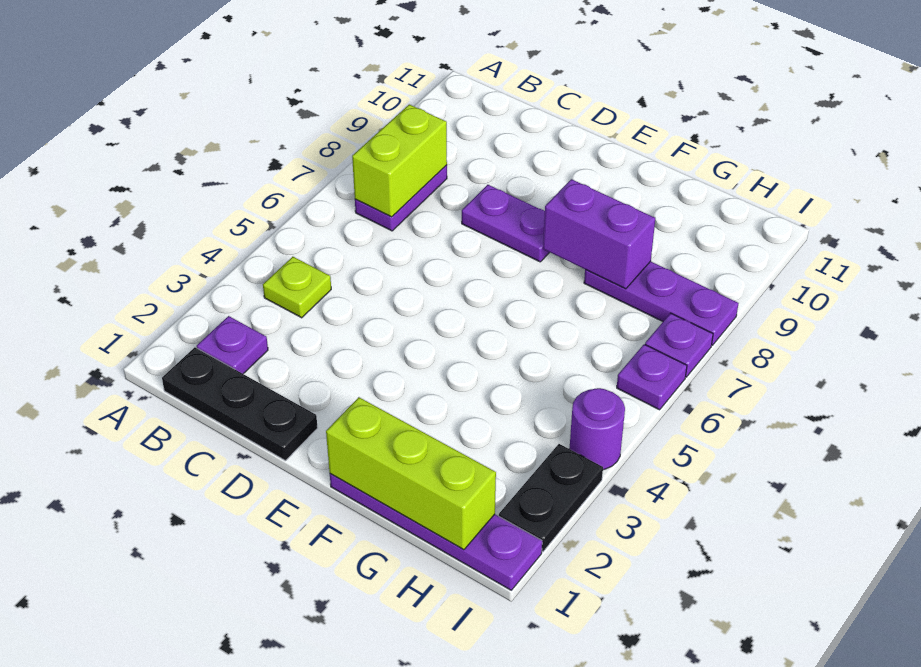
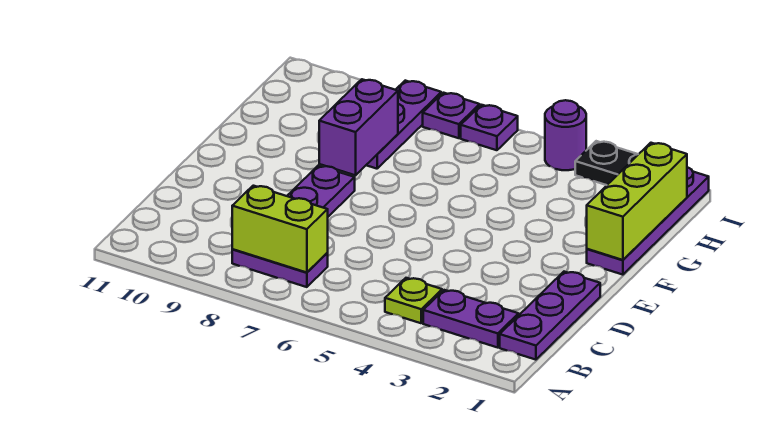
black 1x3 plate [162,347,318,461] -> purple 1x3 plate [500,272,600,360]
purple 1x1 plate [197,316,268,374] -> purple 1x2 plate [423,290,519,348]

